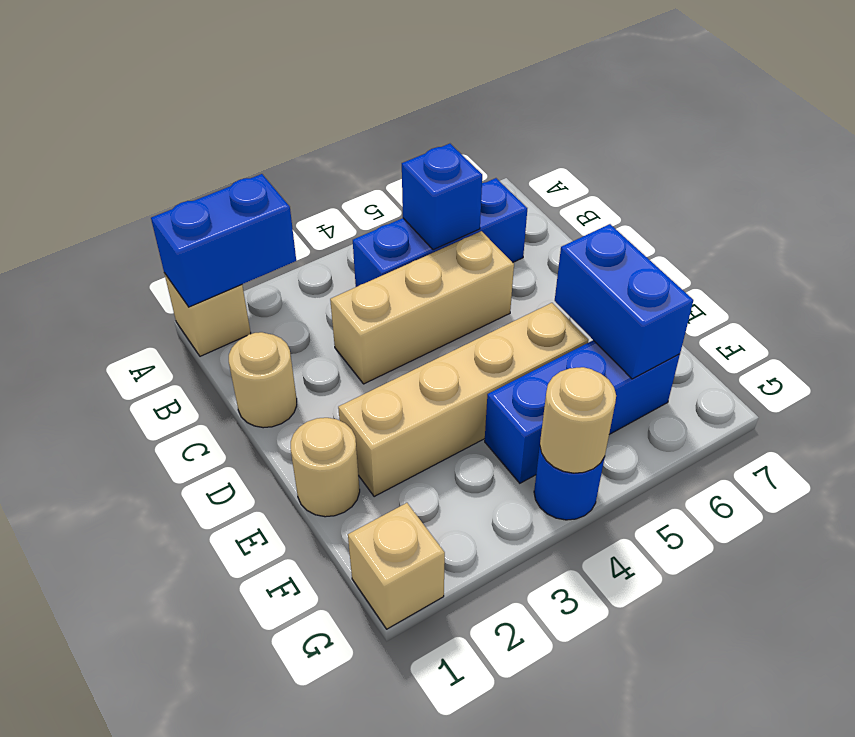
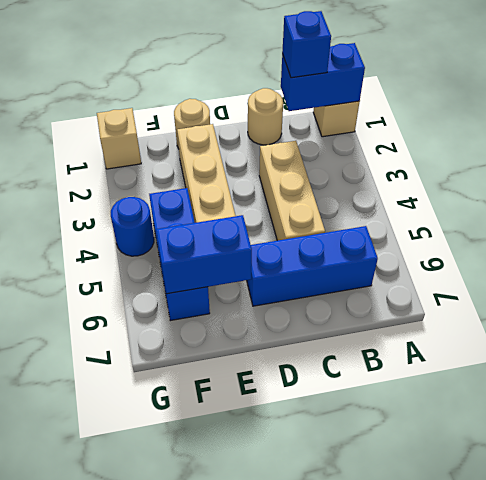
blue 1x2 brick [151,174,296,307] -> blue 1x2 brick turned to [281,43,365,111]
blue 1x3 brick [353,178,527,287] -> blue 1x3 brick turned to [247,226,378,306]
blue 1x1 brick [402,144,482,250] -> blue 1x1 brick moved to [282,11,331,78]
tan 1x1 round brick [540,367,616,473] -> none

